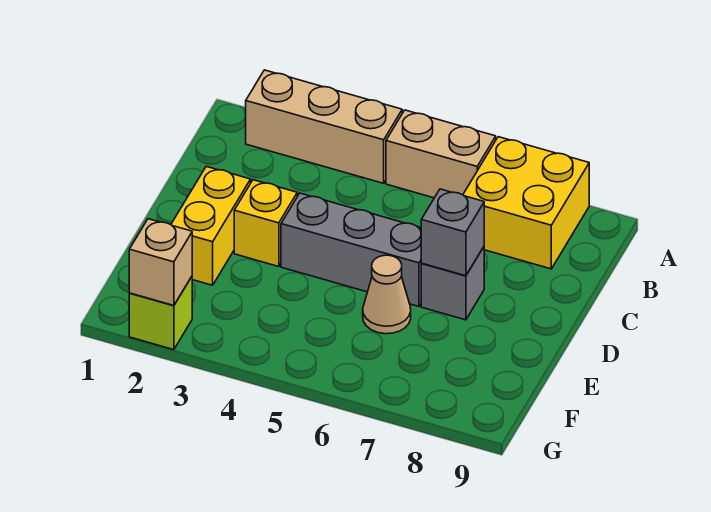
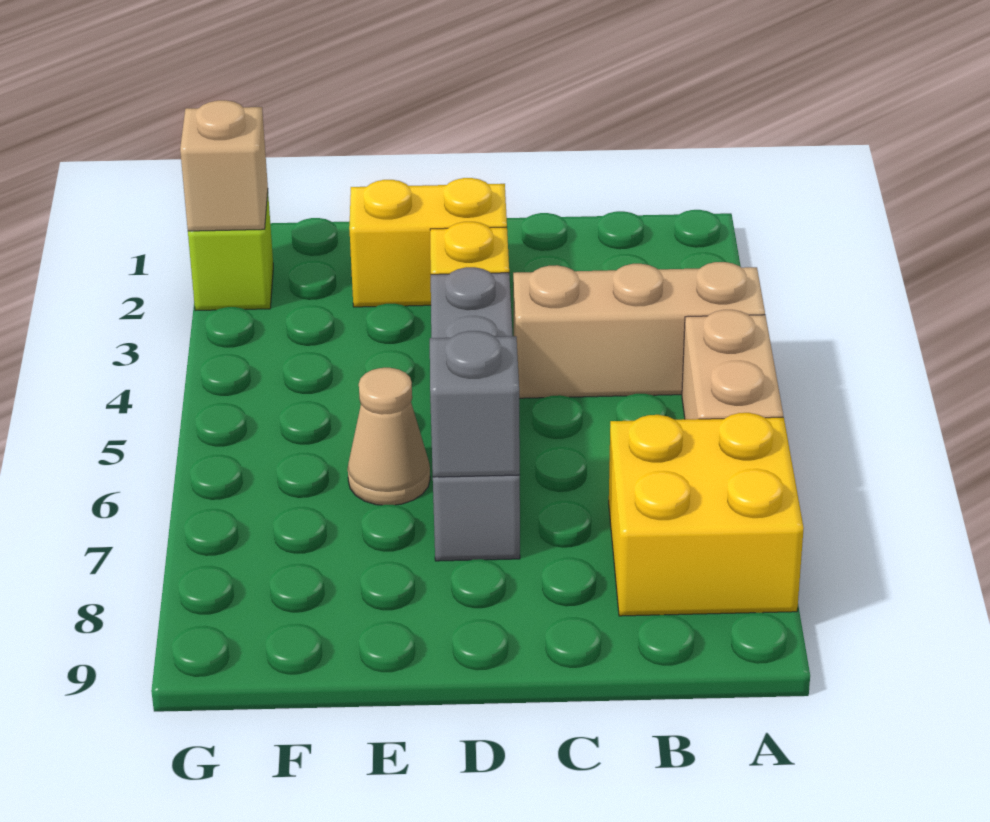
tan 1x3 brick [246,70,402,183] -> tan 1x3 brick turned to [513,262,765,398]

